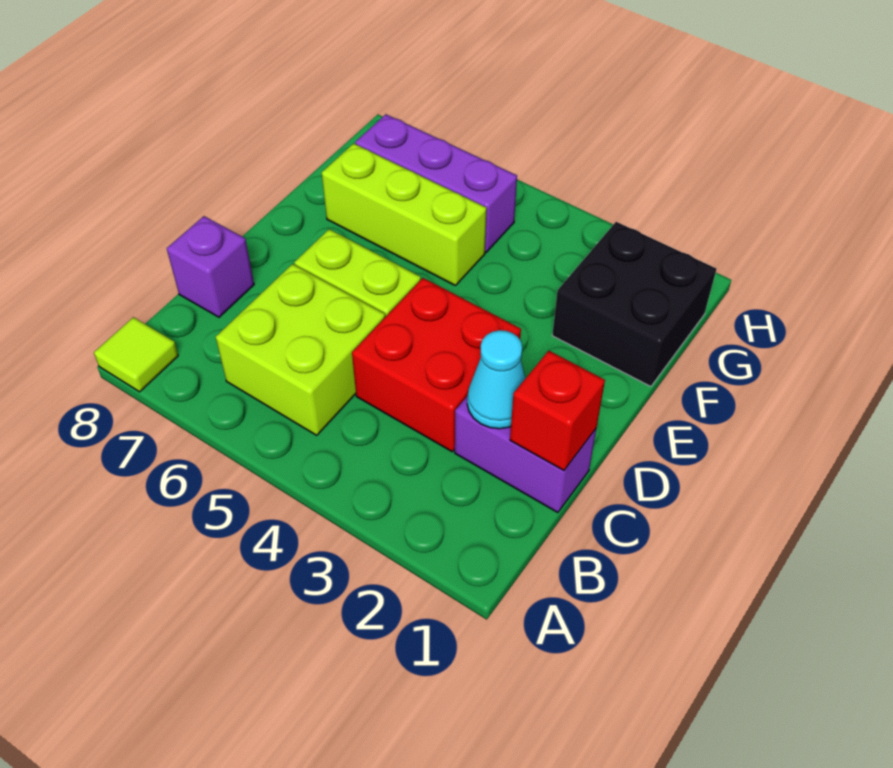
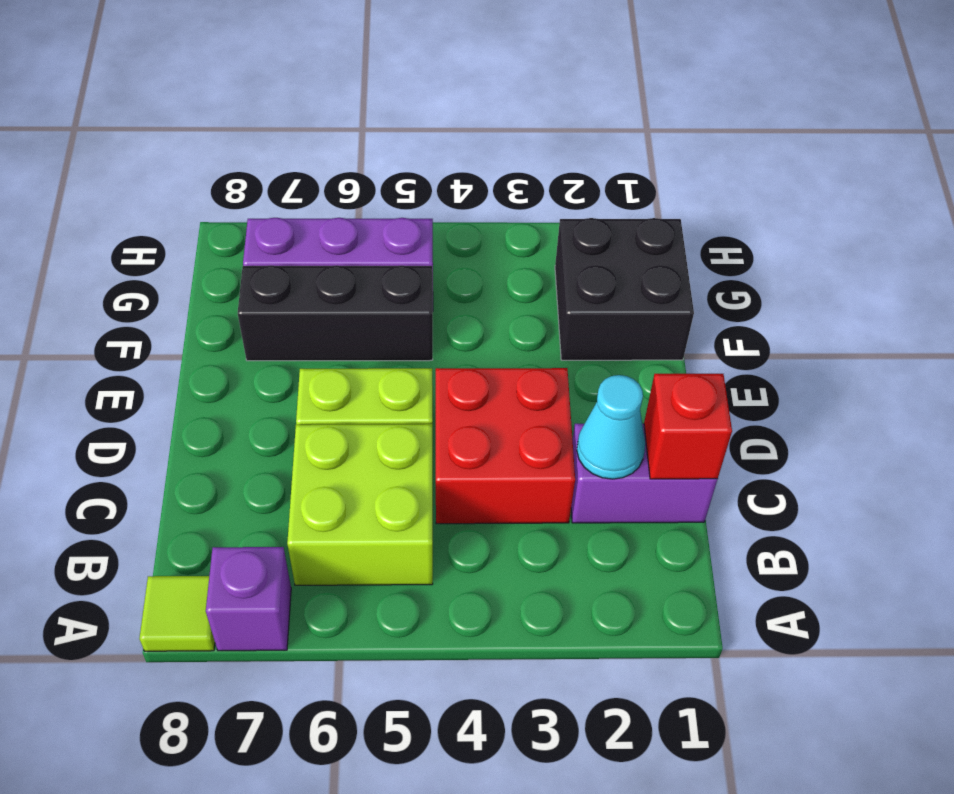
purple 1x1 brick [167,216,254,317] -> purple 1x1 brick moved to [206,547,291,651]
lime 1x3 brick [322,143,486,286] -> black 1x3 brick [238,265,433,361]

